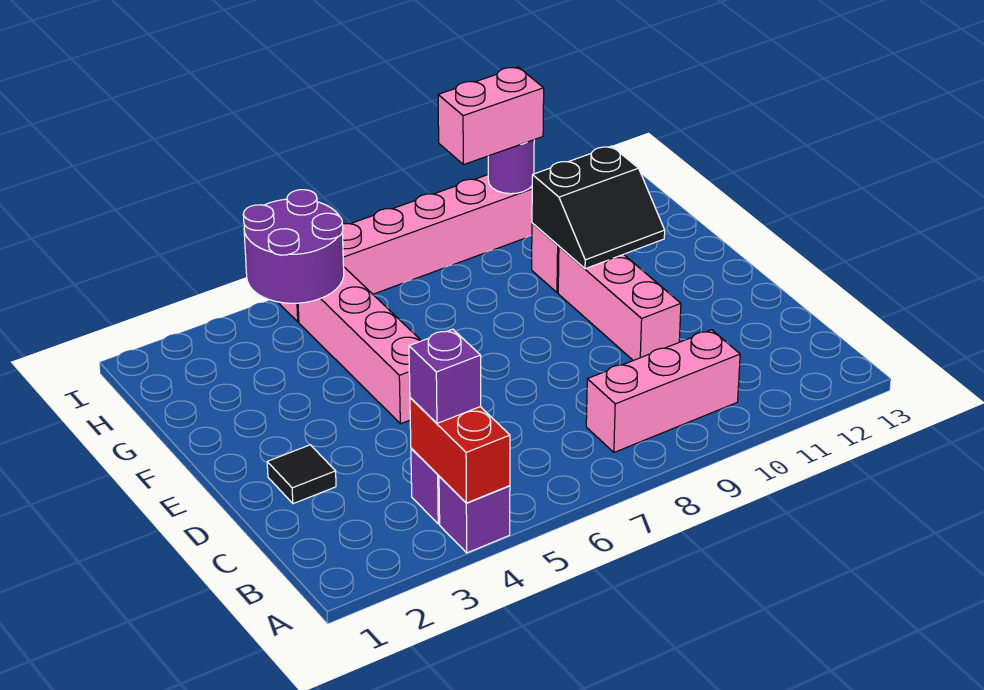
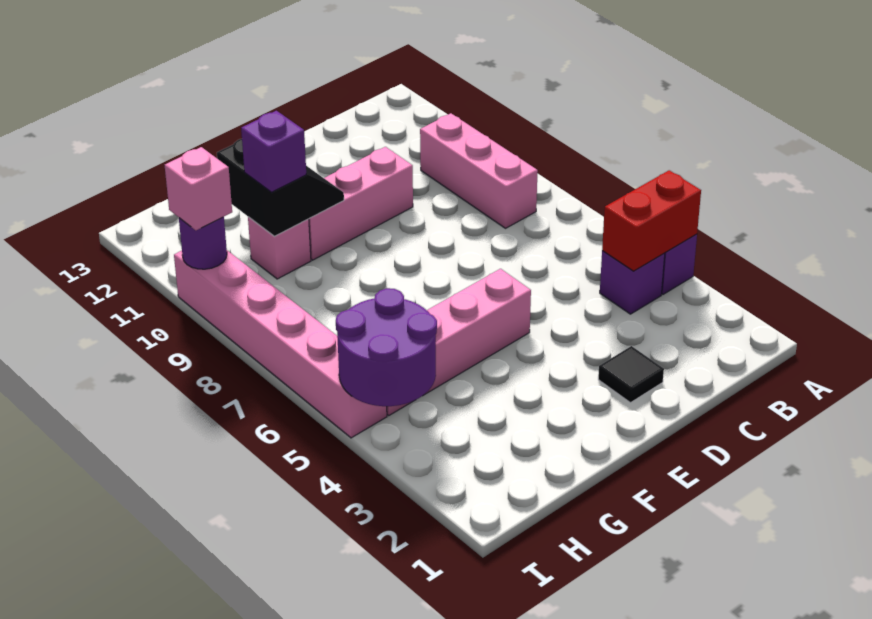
purple 1x1 brick [409,329,481,423] -> purple 1x1 brick moved to [241,111,306,192]
pink 1x2 brick [438,67,544,165] -> pink 1x1 brick [165,147,232,230]

